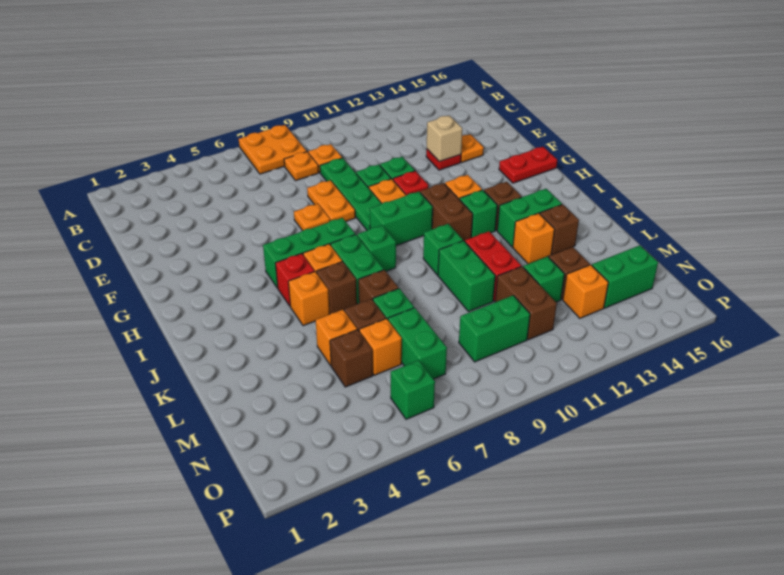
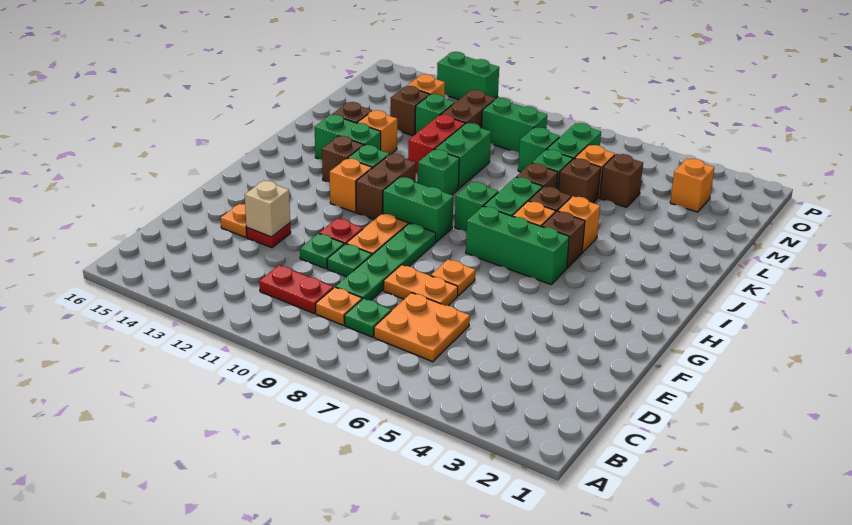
orange 2x2 plate [239,125,307,174] -> orange 2x2 plate moved to [374,293,470,362]
orange 1x1 plate [284,152,319,180] -> green 1x1 plate [344,299,391,337]
orange 1x2 plate [307,180,355,221] -> orange 1x2 plate turned to [384,265,458,306]
red 1x2 plate [499,147,557,183] -> red 1x2 plate moved to [259,265,333,313]
red 1x1 brick [275,253,315,306] -> brown 1x1 brick [542,211,585,268]
orange 1x1 brick [316,310,357,366] -> orange 1x1 brick moved to [670,159,714,212]
green 1x2 brick [592,245,658,308] -> green 1x2 brick moved to [437,52,499,100]
green 1x1 brick [391,360,435,419] -> green 1x1 brick moved to [518,127,560,172]

